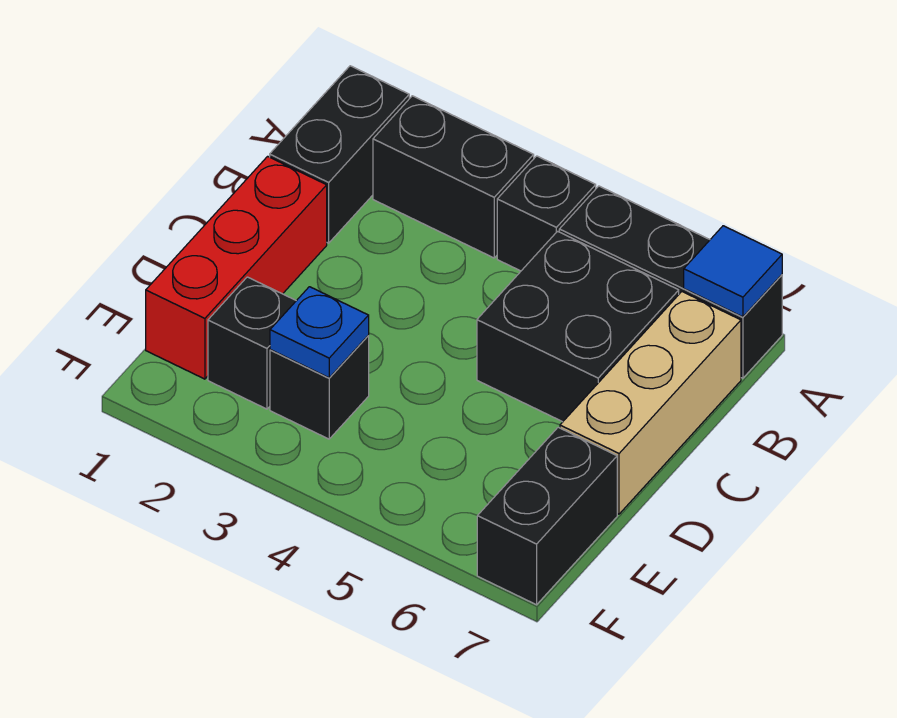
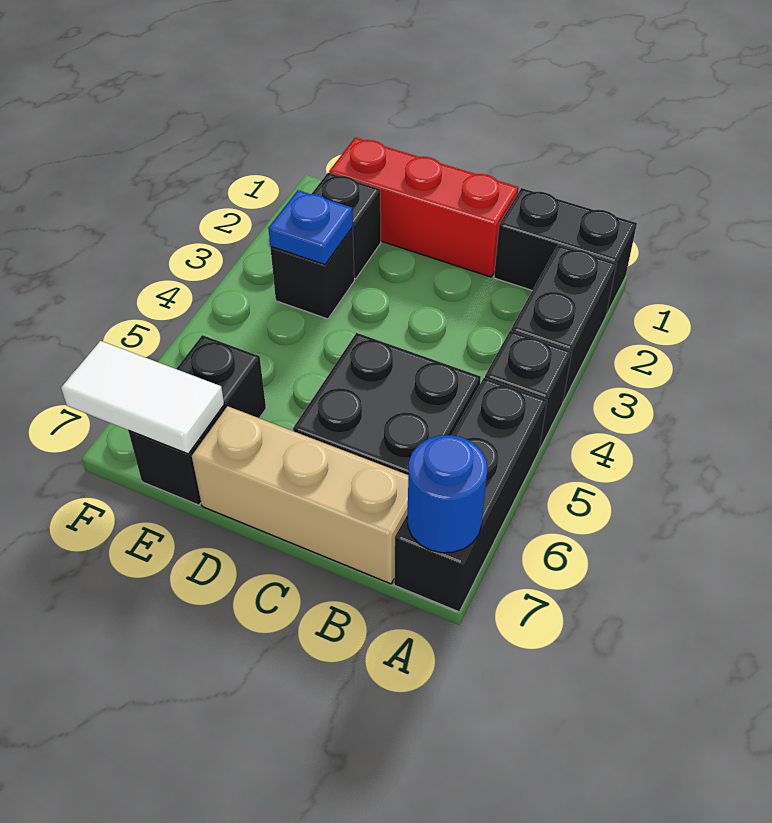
blue 1x1 tile [684,226,782,317] -> blue 1x1 round brick [407,435,487,553]
black 1x2 brick [477,427,617,605] -> black 1x2 brick turned to [128,335,266,505]
none -> white 1x2 tile [61,341,224,454]

